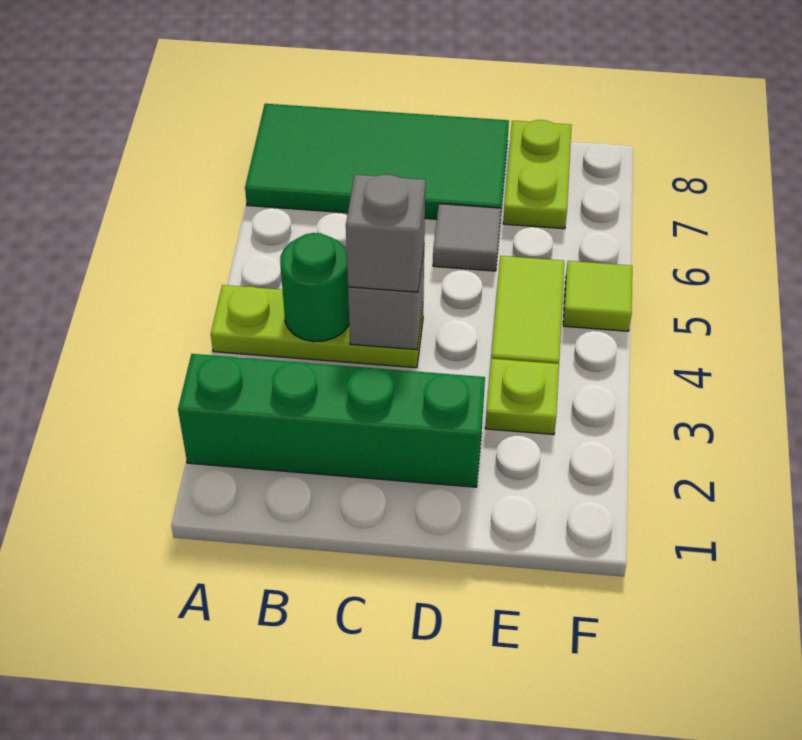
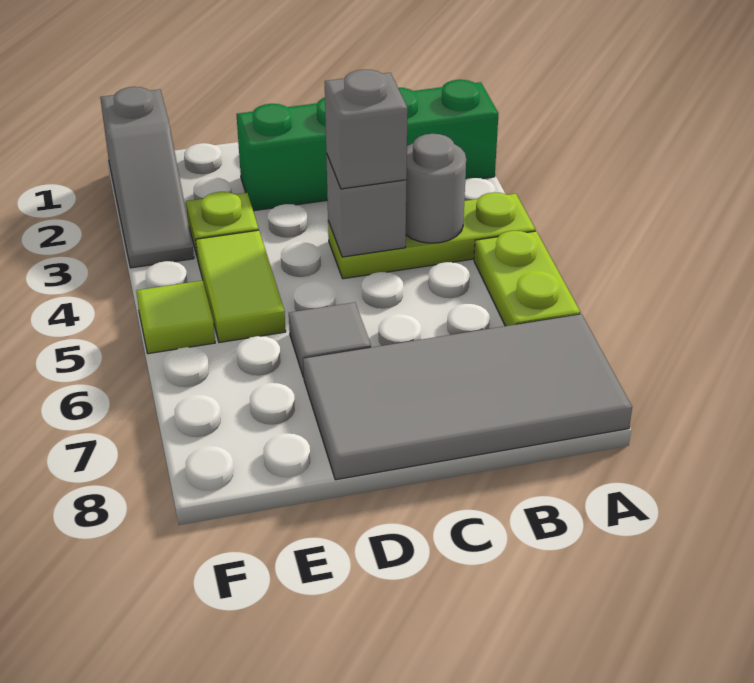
green 2x4 tile [245,104,509,220] -> grey 2x4 tile [303,314,632,480]
green 1x1 round brick [280,233,349,342] -> grey 1x1 round brick [406,134,466,243]
lime 1x2 plate [503,120,572,229] -> lime 1x2 plate moved to [474,231,581,326]
none -> grey 1x3 slope [100,87,194,268]

